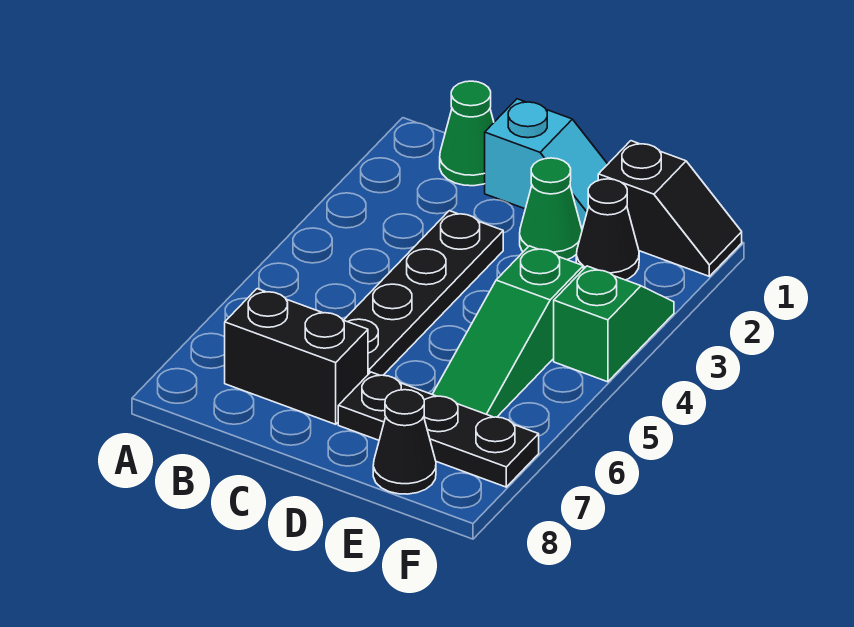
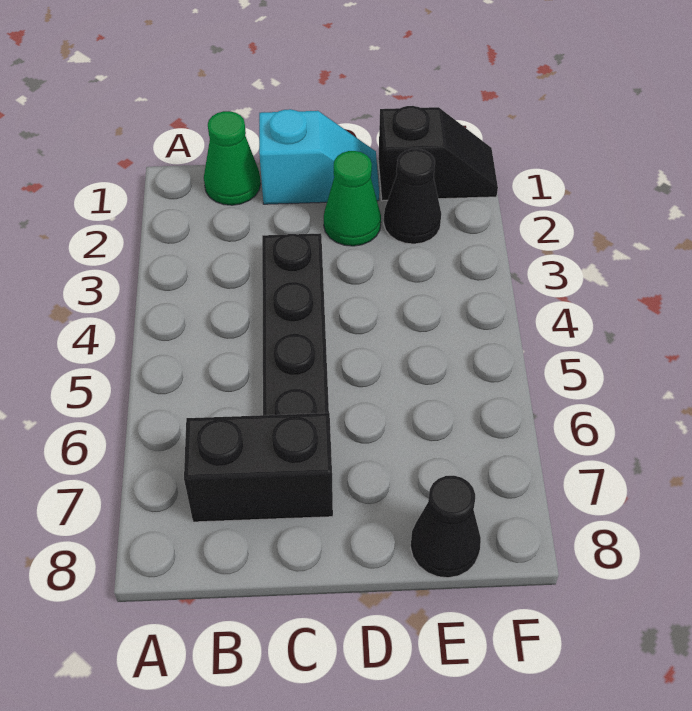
black 1x3 plate [338,372,539,487] -> none
green 1x3 slope [432,246,583,417] -> none
green 1x2 slope [554,266,674,382] -> none

